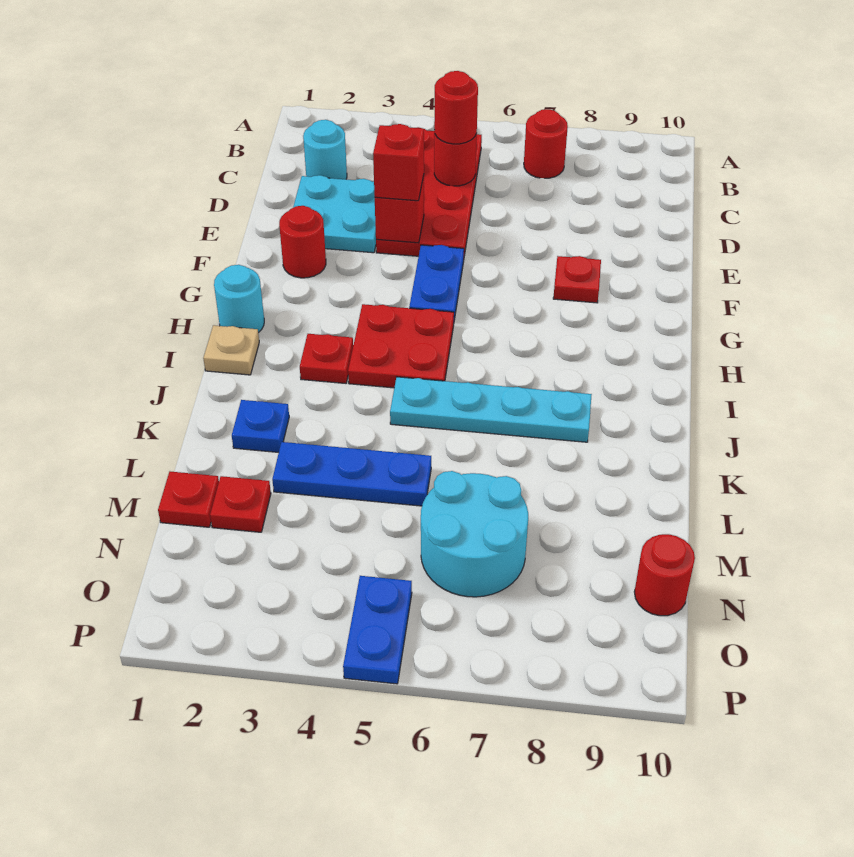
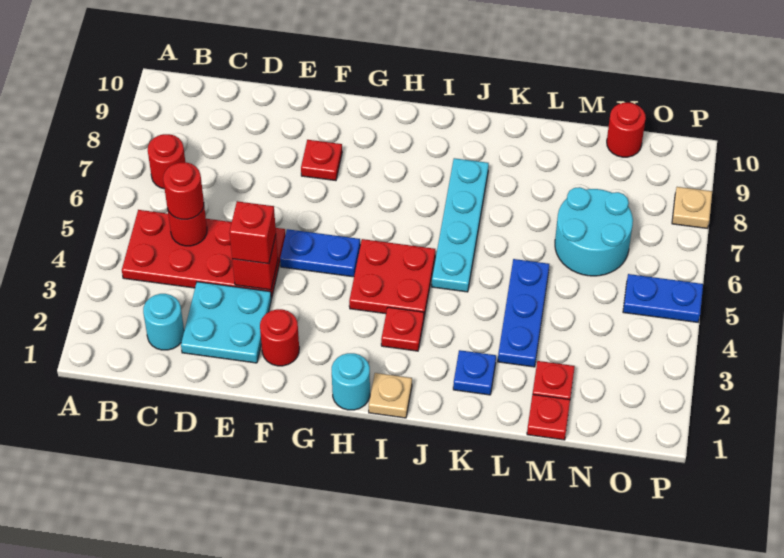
none -> tan 1x1 plate [672,187,712,228]

